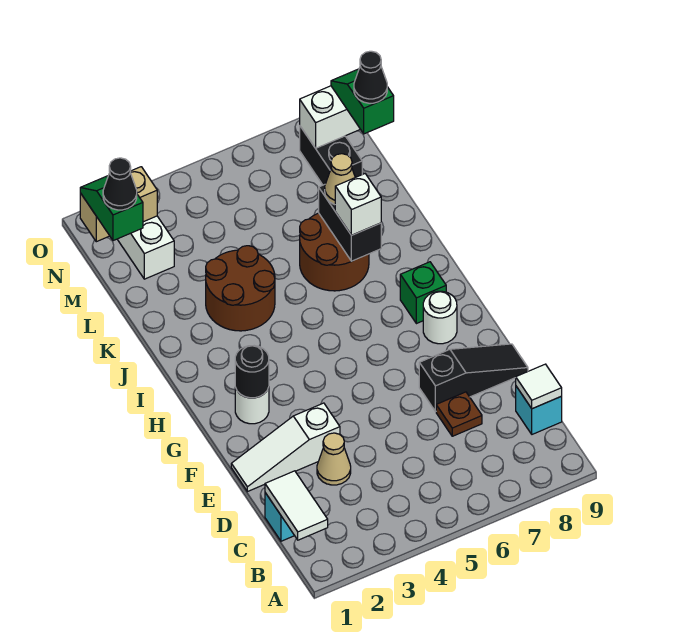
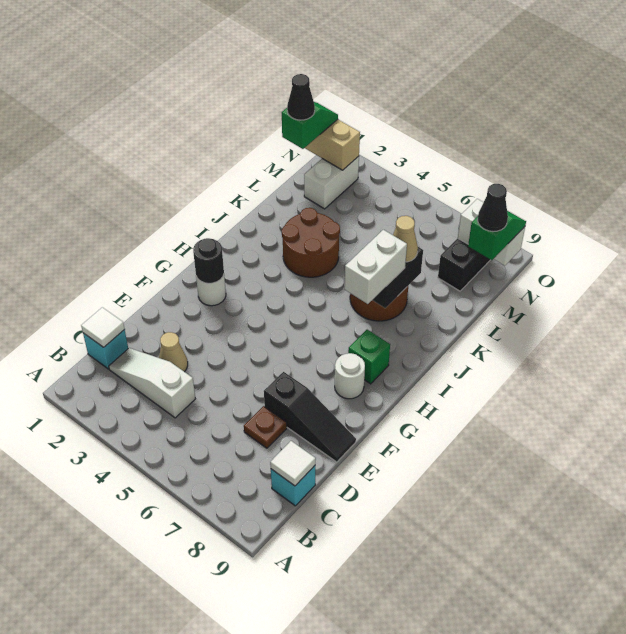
white 1x2 tile [265,471,328,540] -> white 1x1 tile [81,307,124,347]
white 1x3 slope [231,403,340,492] -> white 1x3 slope moved to [109,348,195,418]
white 1x1 brick [335,174,381,235] -> white 1x2 brick [344,230,407,304]

